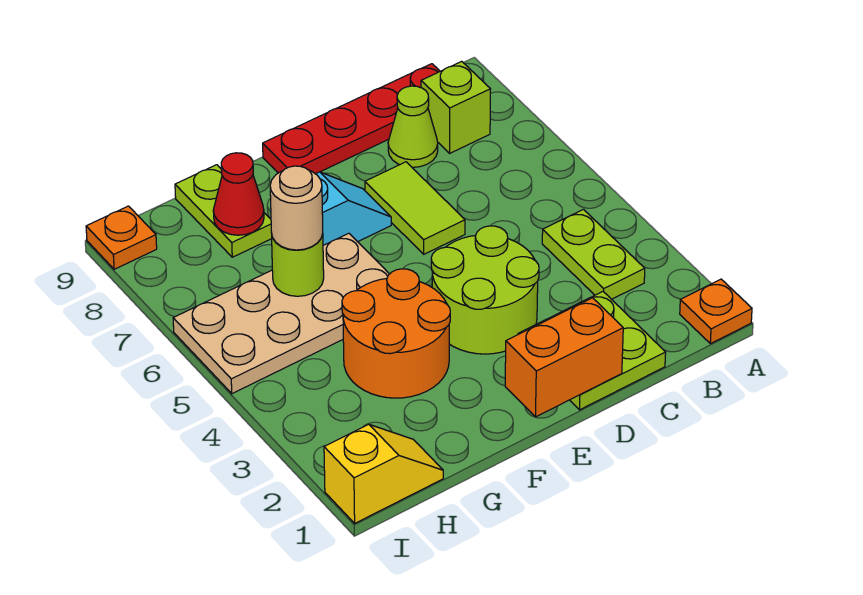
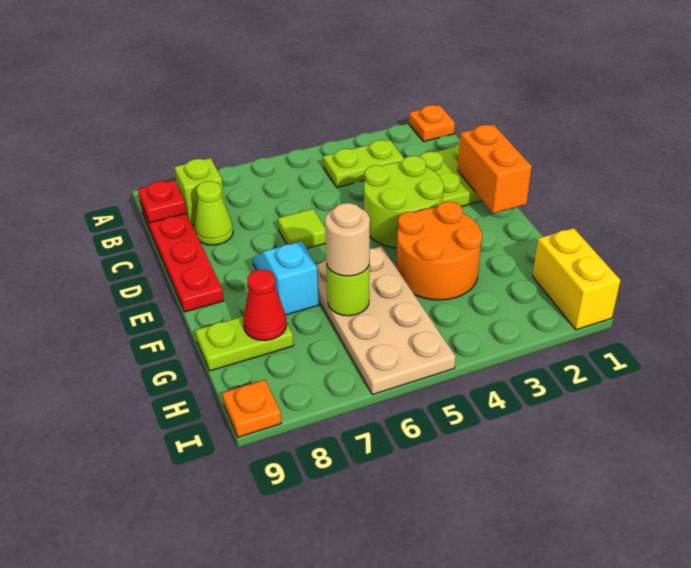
none -> red 1x1 plate [138,180,187,223]
lime 1x2 tile [365,162,465,254] -> lime 1x1 tile [278,209,326,248]
yellow 1x2 slope [324,424,443,523] -> yellow 1x2 brick [532,228,621,330]

